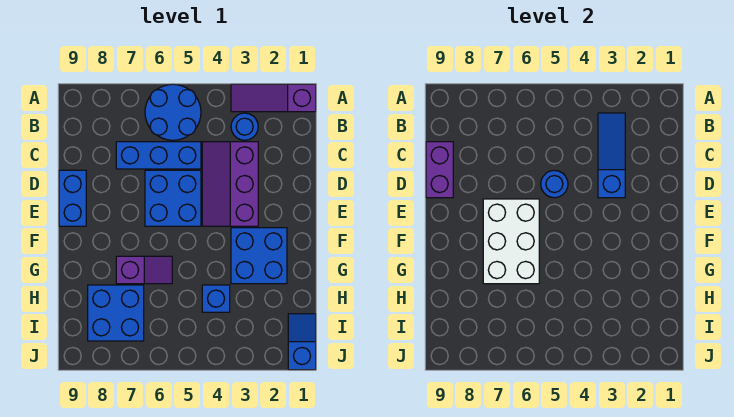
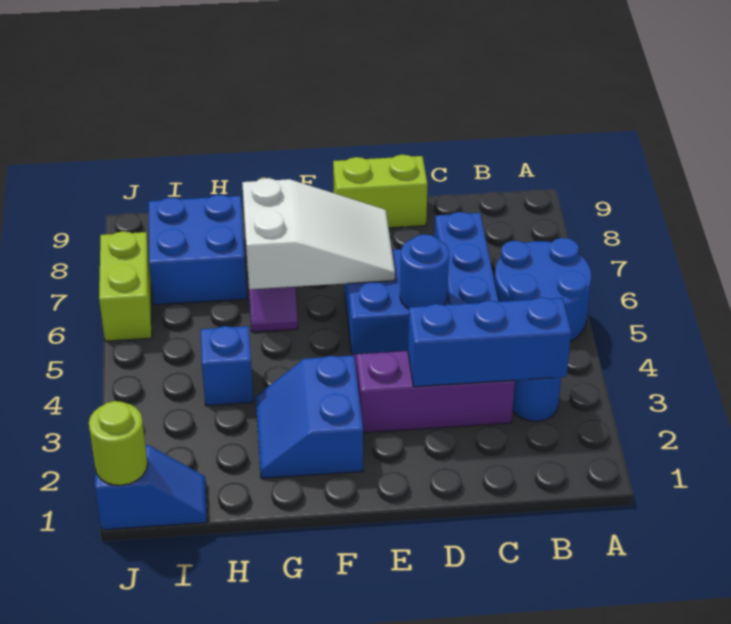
purple 1x3 slope [231,84,316,112] -> none
blue 1x3 slope [598,113,625,198] -> blue 1x3 brick [408,298,571,387]
purple 1x2 brick [426,142,453,198] -> none
blue 1x2 brick [59,170,86,226] -> lime 1x2 brick [333,155,427,228]
white 2x3 brick [483,199,539,284] -> white 2x3 slope [242,178,395,289]
blue 2x2 brick [231,228,287,284] -> blue 2x2 slope [256,355,363,478]
none -> lime 1x1 round brick [89,401,148,485]
none -> lime 1x2 brick [99,231,152,341]

